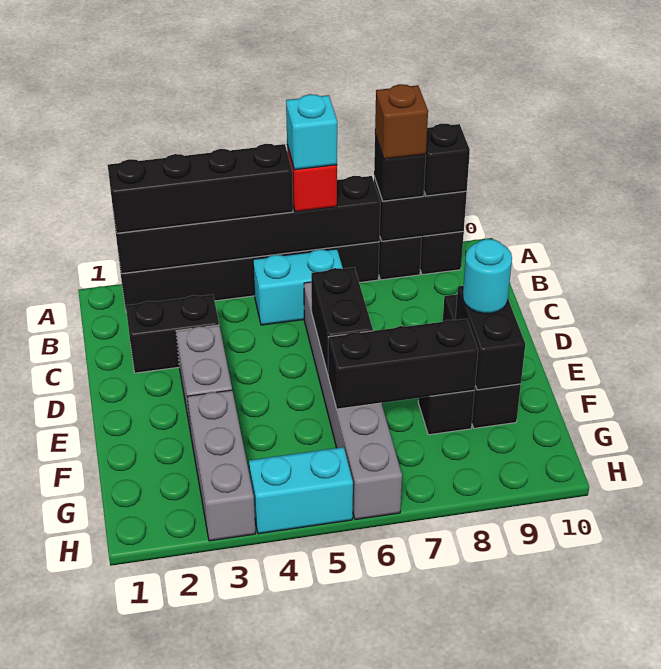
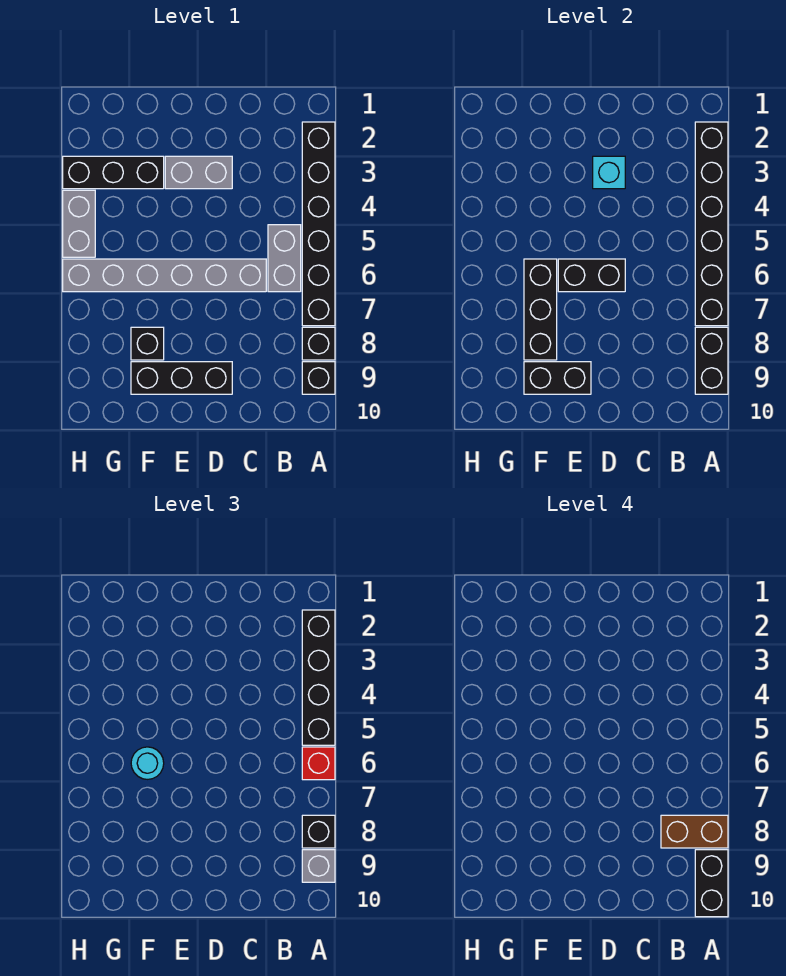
cyan 1x1 brick [286,94,337,170] -> cyan 1x1 brick moved to [593,156,625,189]
brown 1x1 brick [375,84,428,159] -> brown 1x2 brick [661,815,728,848]
black 1x1 brick [424,124,470,196] -> grey 1x1 brick [302,850,335,882]
cyan 1x2 brick [253,249,343,325] -> grey 1x2 brick [268,225,301,292]
black 1x2 brick [126,294,219,373] -> black 1x2 brick moved to [695,850,728,917]
cyan 1x1 round brick [463,239,512,314] -> cyan 1x1 round brick moved to [131,747,164,779]
grey 1x3 brick [187,390,256,541] -> black 1x3 brick [63,156,164,189]
cyan 1x2 brick [249,447,353,534] -> grey 1x2 brick [63,190,95,257]

